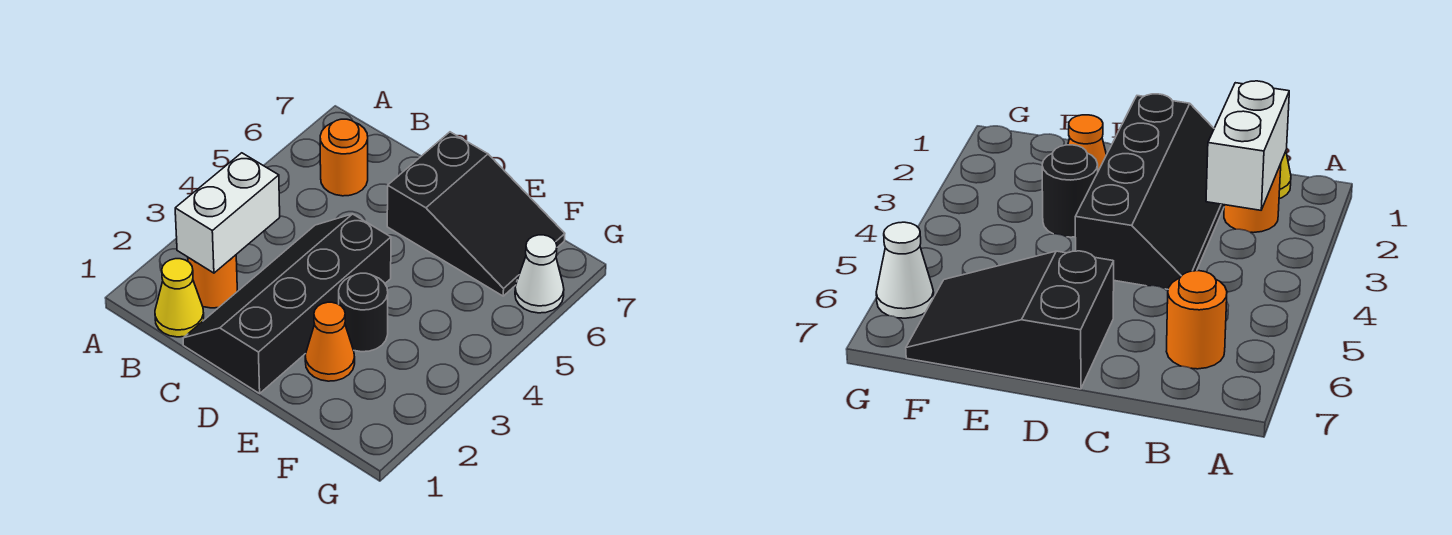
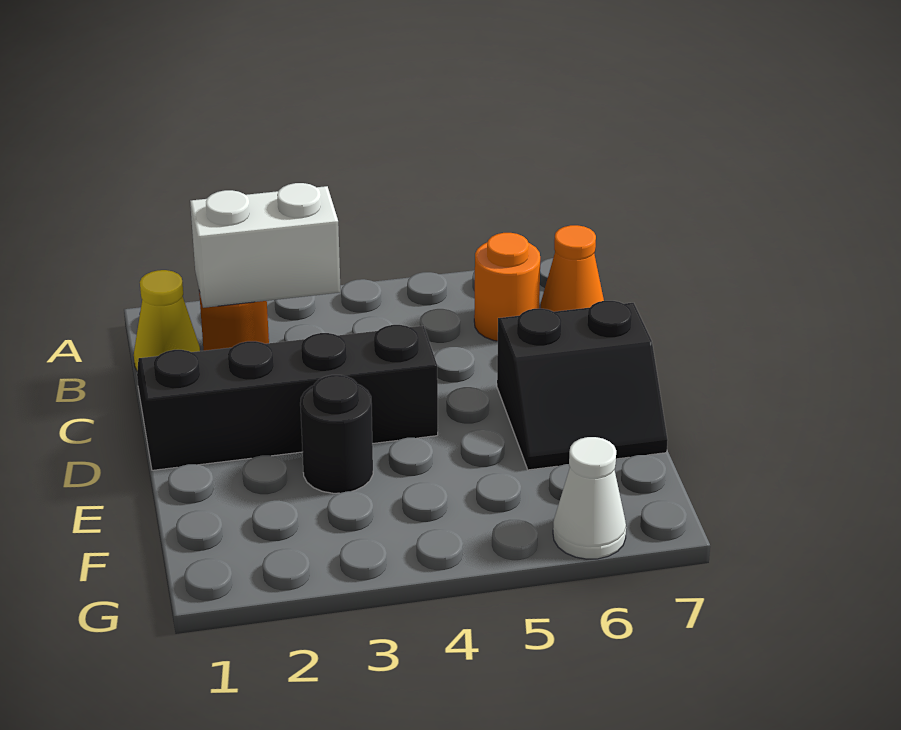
black 2x3 slope [387,132,565,296] -> black 2x2 slope [497,301,668,470]
orange 1x1 cone [305,302,355,381] -> orange 1x1 cone moved to [541,225,604,312]

